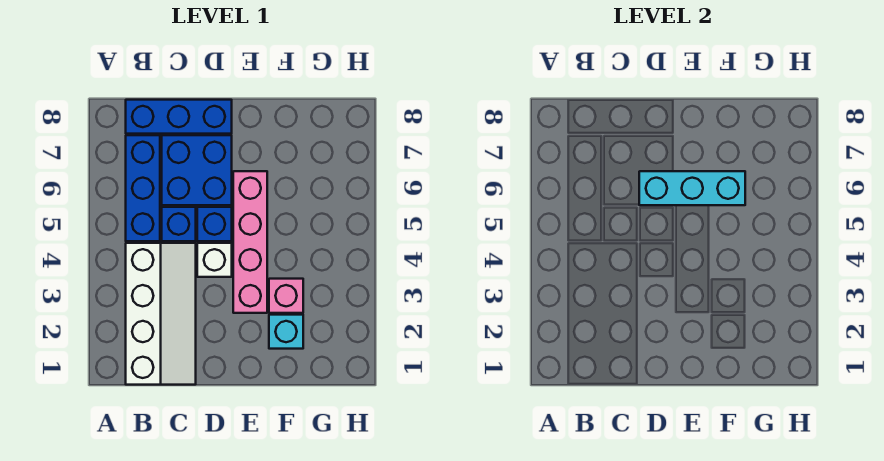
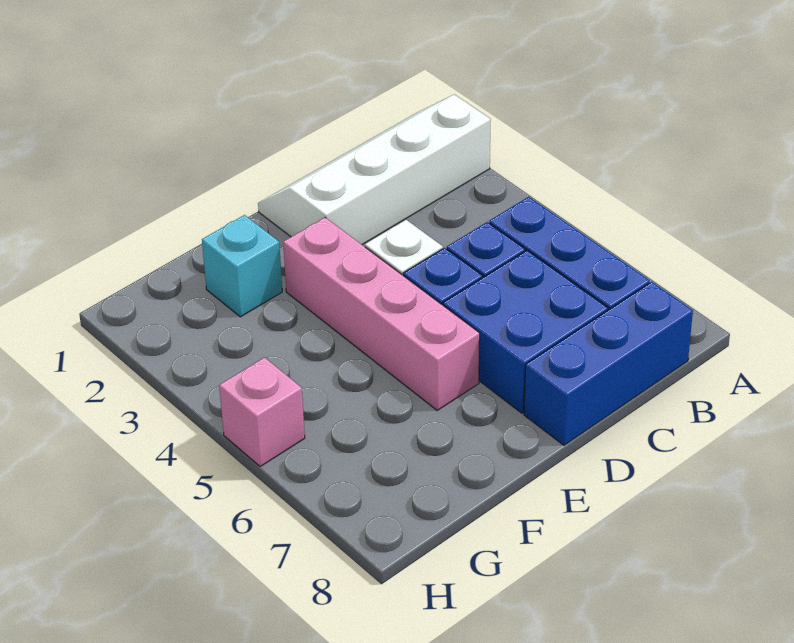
white 2x4 slope [126,243,196,385] -> white 2x4 slope turned to [258,95,491,244]
cyan 1x3 brick [639,171,745,205] -> none
pink 1x1 brick [269,279,303,313] -> pink 1x1 brick moved to [219,357,305,467]

